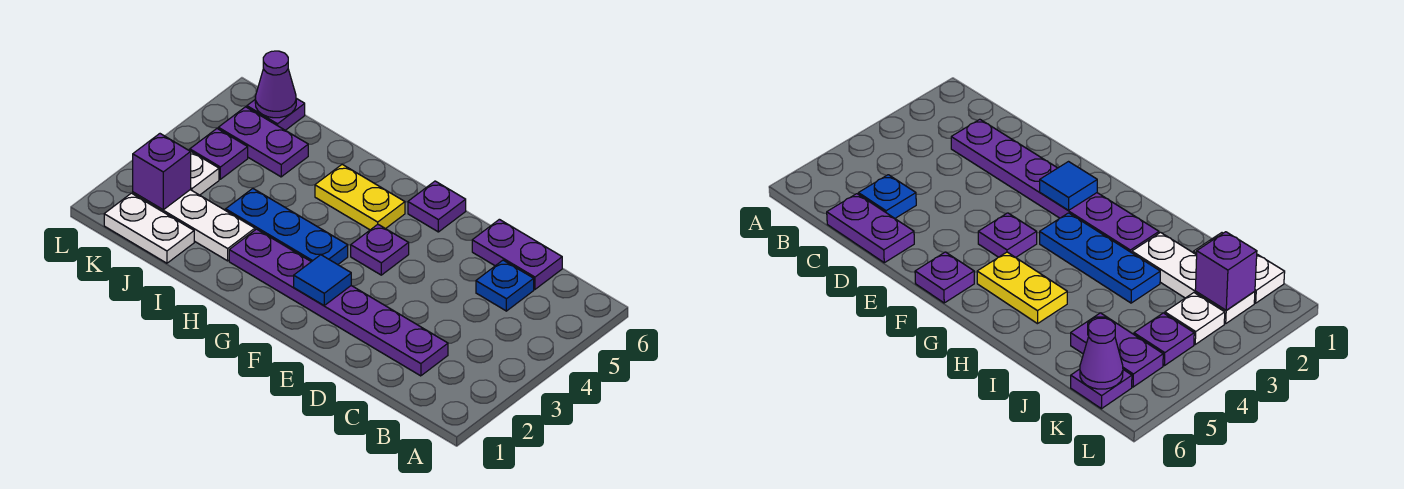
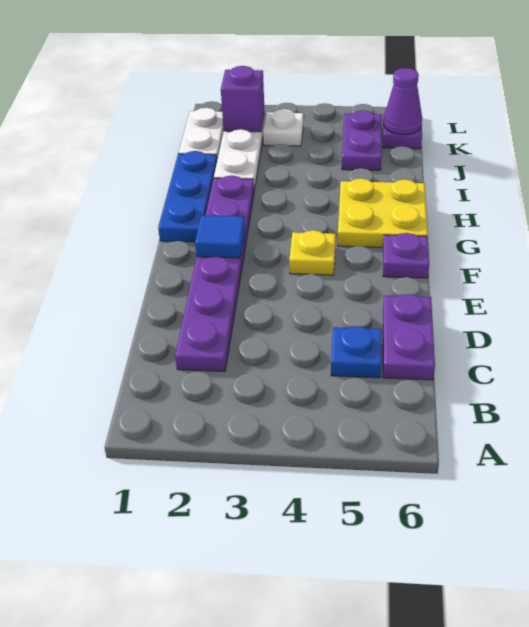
purple 1x1 plate [351,224,409,275] -> yellow 1x1 plate [289,230,336,275]
blue 1x3 plate [226,189,348,265] -> blue 1x3 plate moved to [158,151,217,242]
yellow 1x2 plate [315,164,405,230] -> yellow 2x2 plate [338,178,428,248]
purple 1x1 plate [190,129,248,179] -> none

